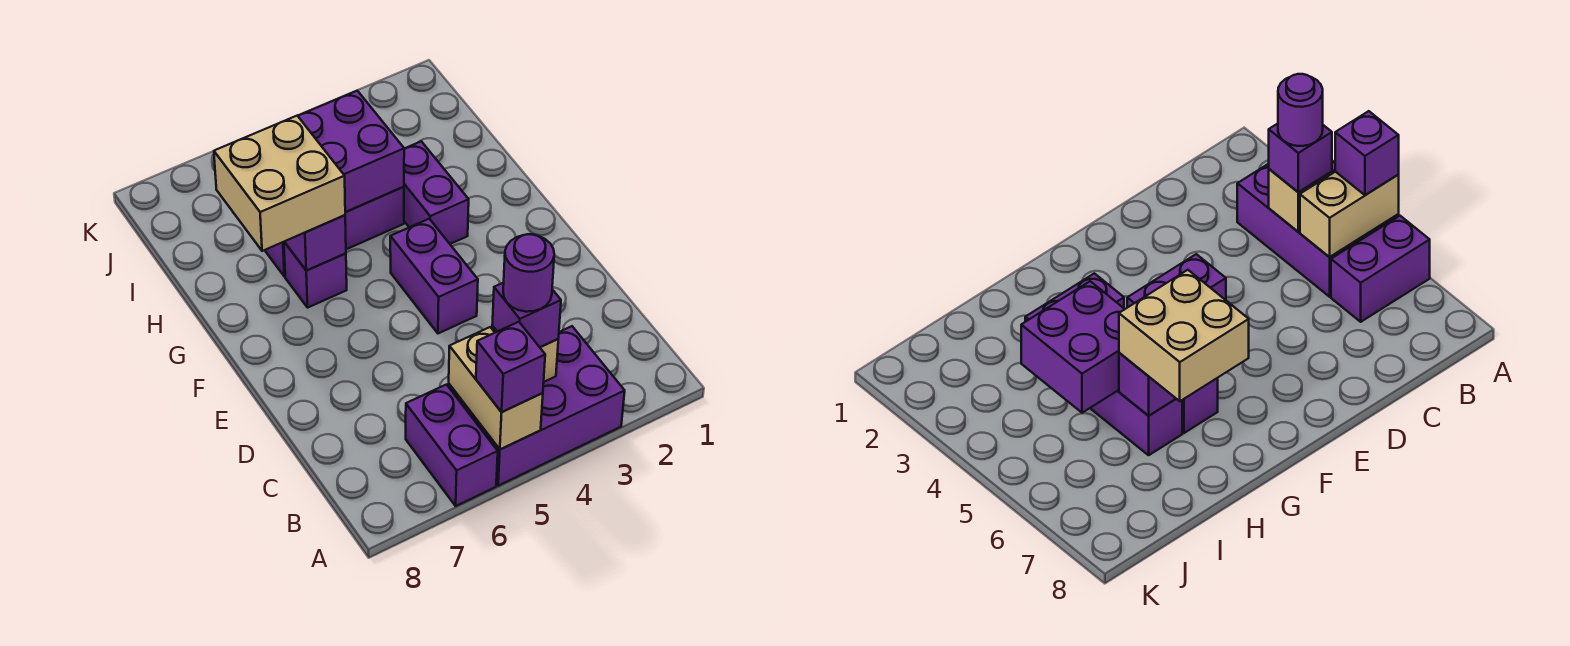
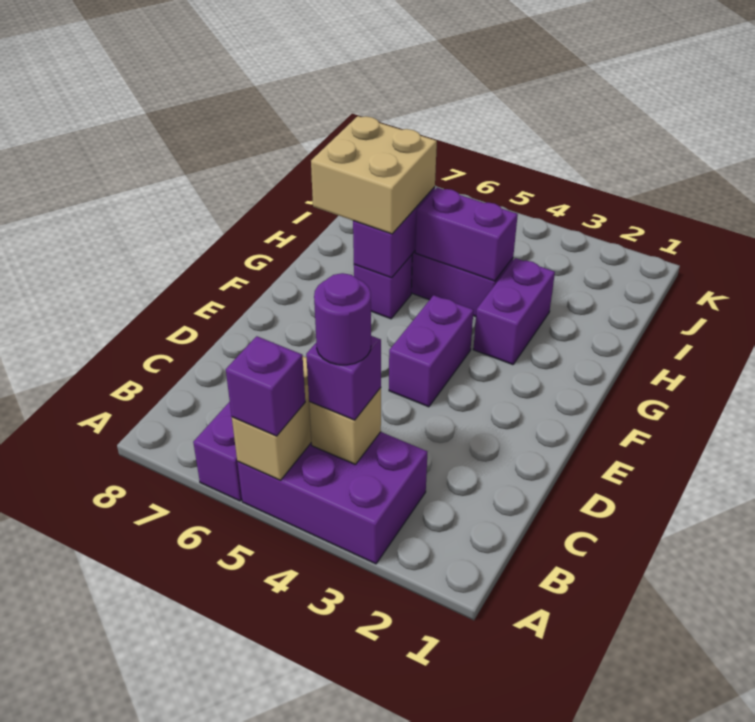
purple 2x2 brick [298,91,404,212] -> purple 1x2 brick [415,188,518,281]

